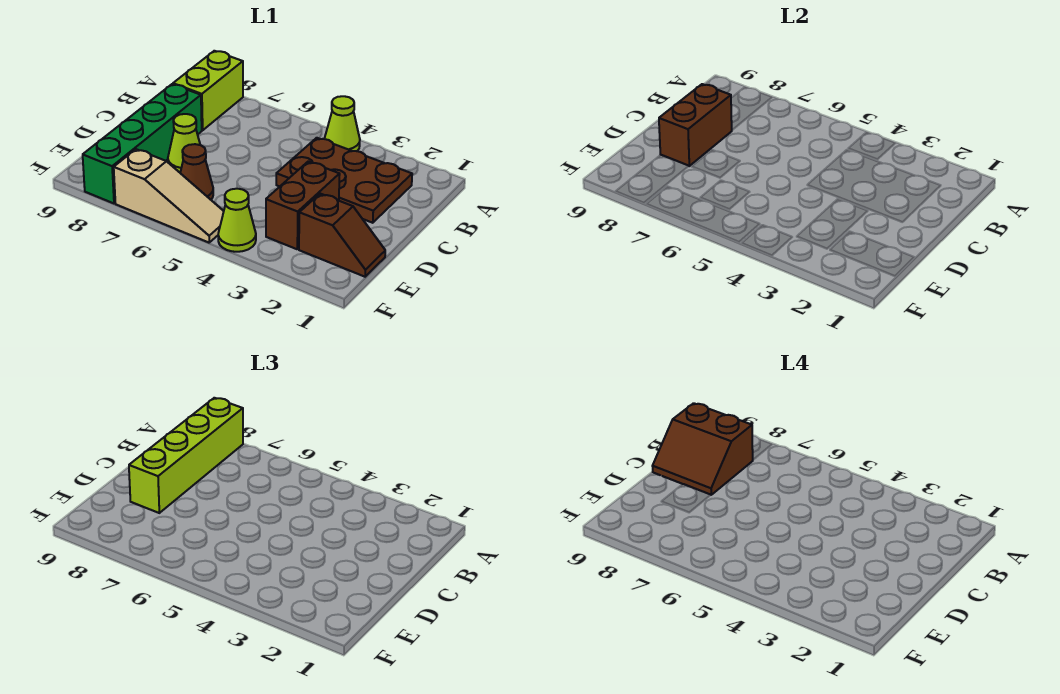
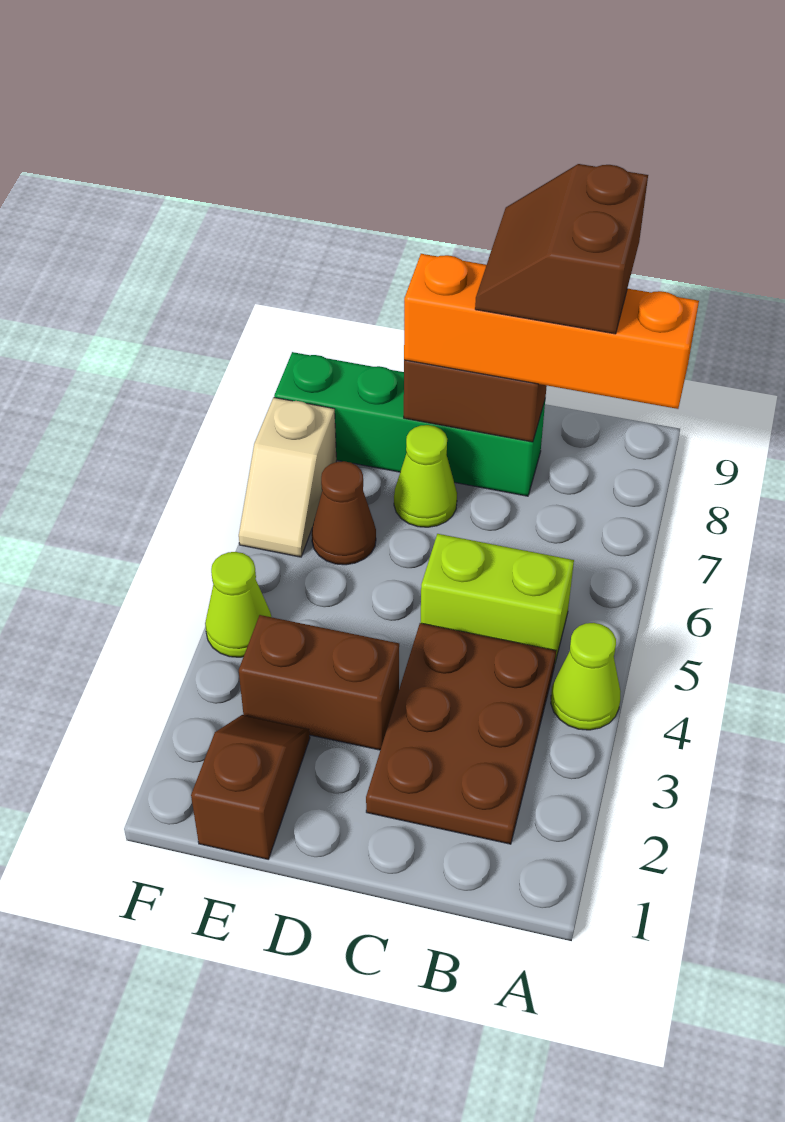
lime 1x2 brick [173,51,243,130] -> lime 1x2 brick moved to [421,534,574,662]
lime 1x4 brick [129,398,243,513] -> orange 1x4 brick [404,254,699,409]
brown 1x2 slope [299,194,385,277] -> brown 1x2 slope turned to [191,715,310,859]
tan 1x3 slope [114,149,224,243] -> tan 1x2 slope [239,397,336,557]

